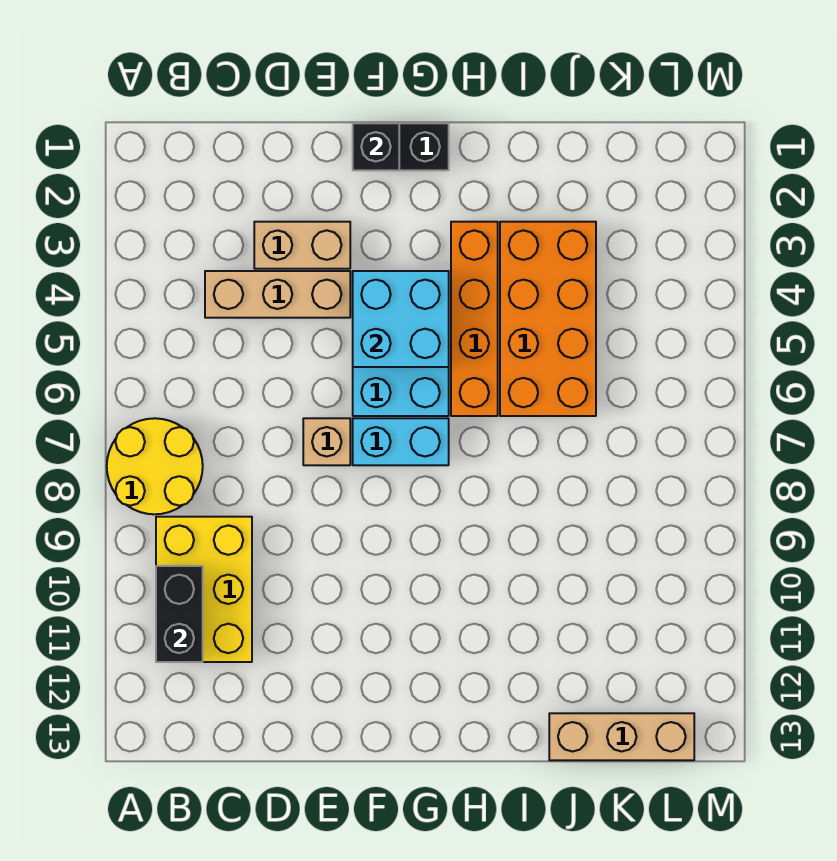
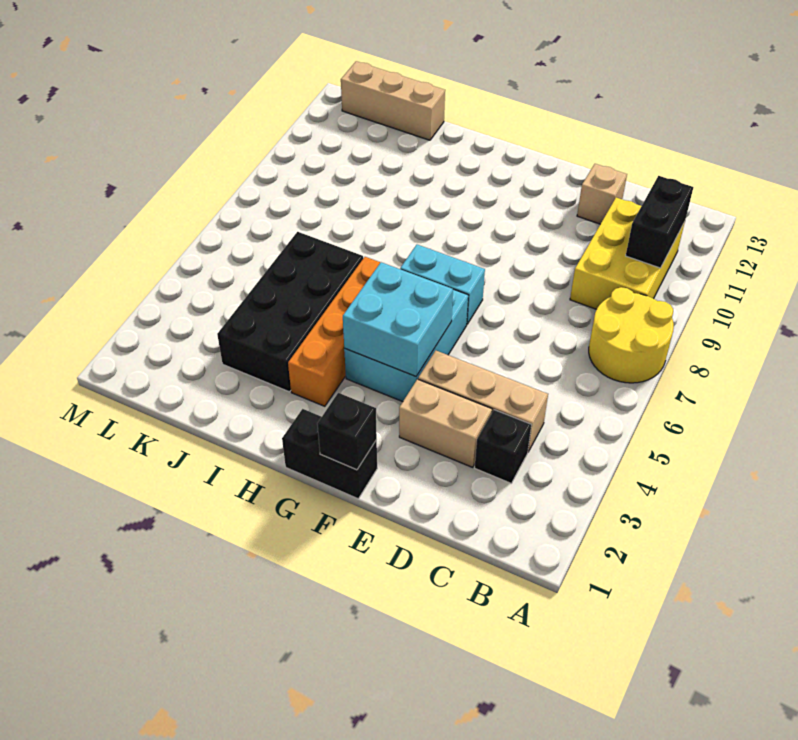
none -> black 1x1 brick [475,410,531,483]
tan 1x1 brick [303,418,350,465] -> tan 1x1 brick moved to [577,164,627,224]
orange 2x4 brick [500,222,596,416] -> black 2x4 brick [217,232,363,392]

